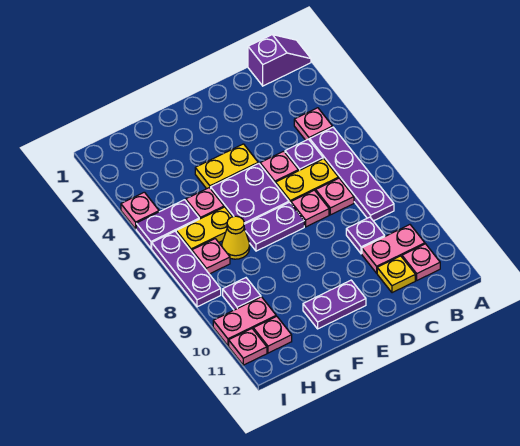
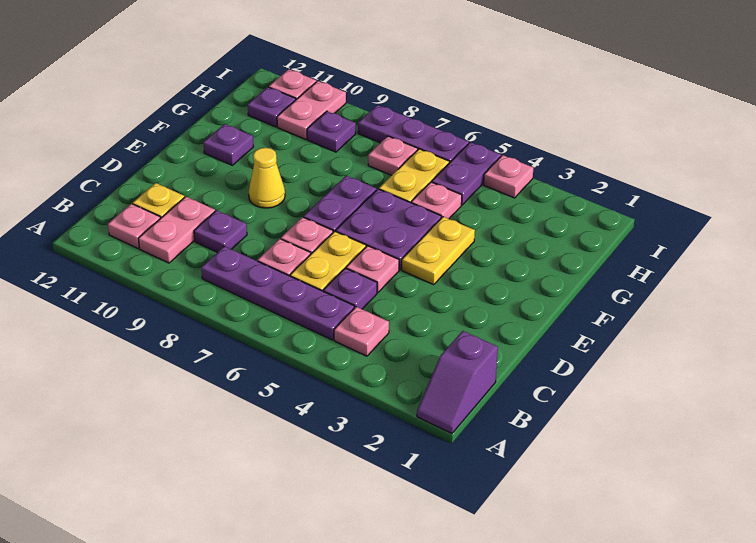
purple 1x2 plate [303,280,366,329] -> purple 1x1 plate [203,124,253,165]
yellow 1x1 cone [222,216,250,259] -> yellow 1x1 cone moved to [249,148,285,208]
pink 1x1 plate [253,316,292,353] -> purple 1x1 plate [248,87,296,127]

